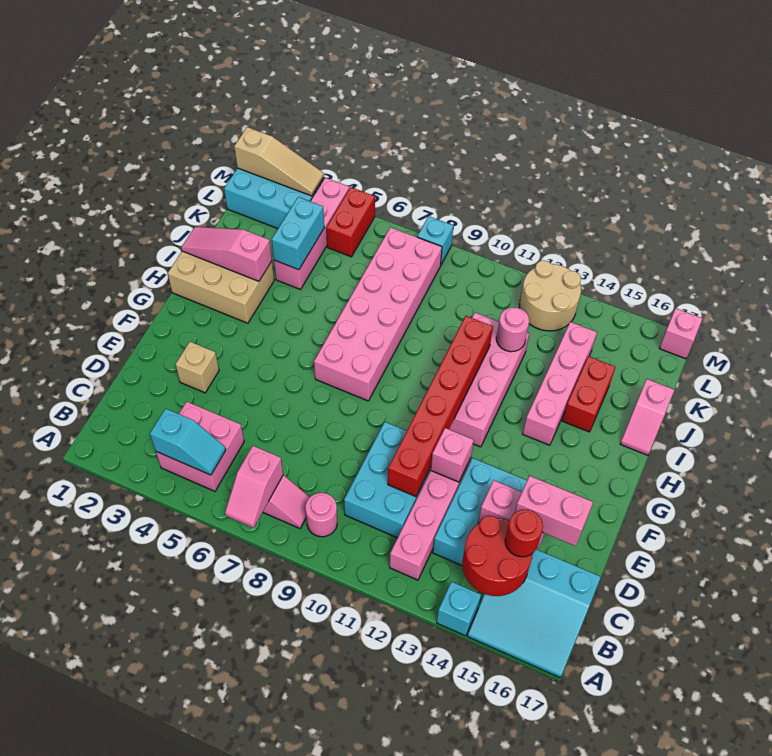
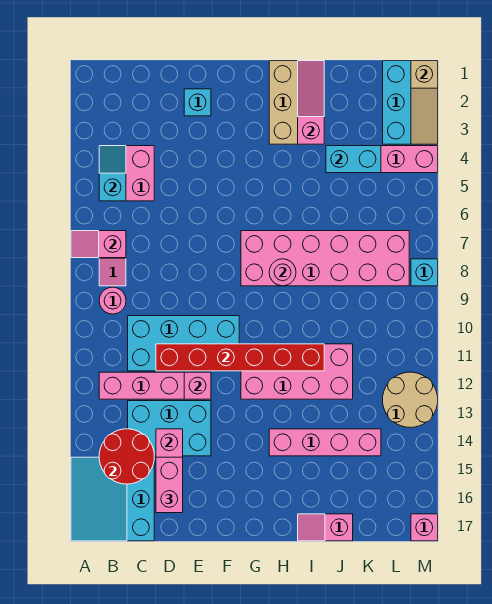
cyan 1x1 brick [437,582,481,636] -> cyan 1x1 brick moved to [184,89,211,116]
cyan 1x2 slope [150,409,226,475] -> cyan 1x2 slope turned to [99,146,126,201]
cyan 2x3 brick [344,422,431,538] -> cyan 2x4 brick [128,316,239,371]
red 1x1 round brick [505,510,543,557] -> none
tan 1x1 brick [175,342,219,393] -> none
red 1x2 brick [562,356,616,432] -> none
pink 1x1 round brick [496,307,529,352] -> pink 1x1 round brick moved to [269,259,296,286]
red 1x2 brick [326,187,375,257] -> none

